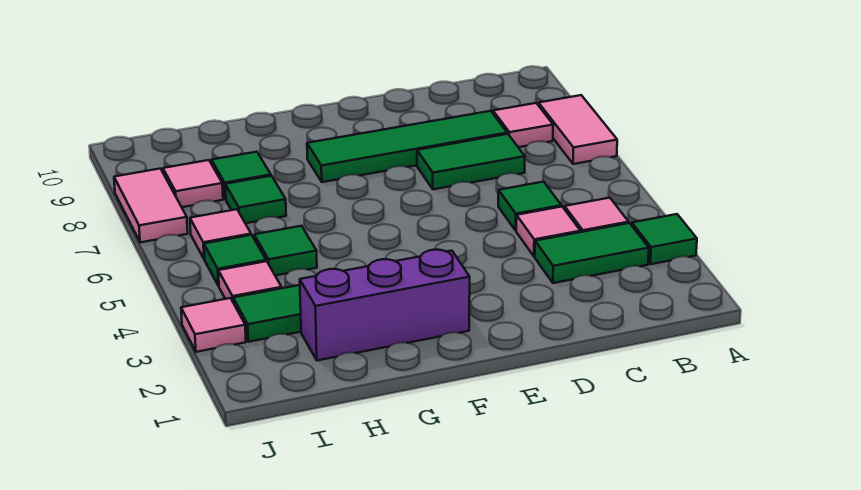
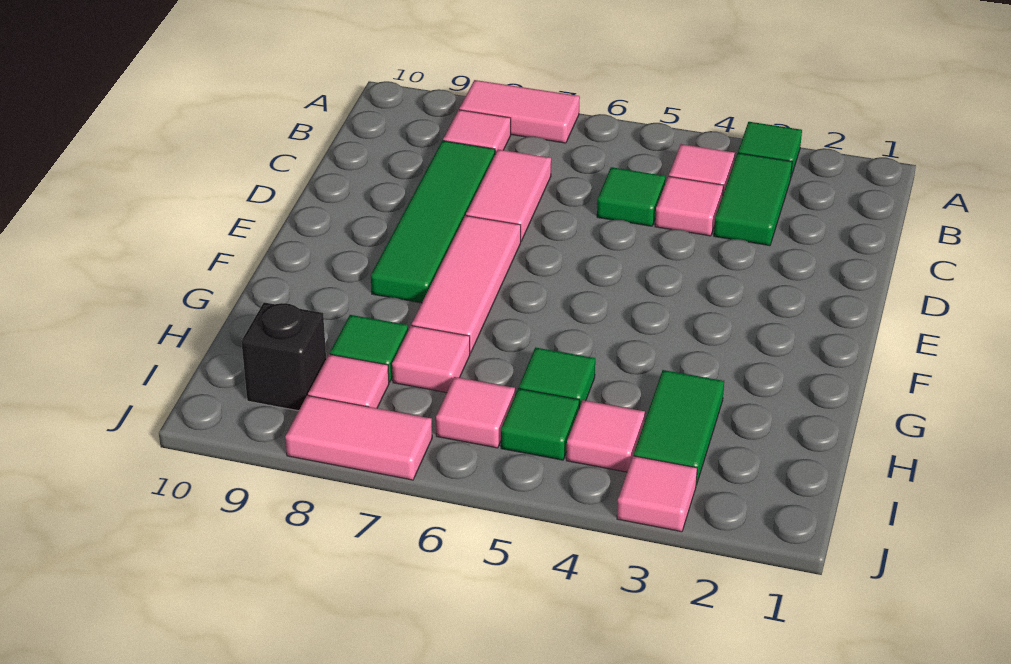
green 1x2 tile [417,134,525,189] -> pink 1x2 tile [466,149,551,241]
none -> pink 1x3 tile [412,216,521,353]
purple 1x3 brick [300,250,470,361] -> none
green 1x1 tile [225,176,286,223] -> pink 1x1 tile [392,326,470,393]
none -> black 1x1 brick [241,302,326,411]

